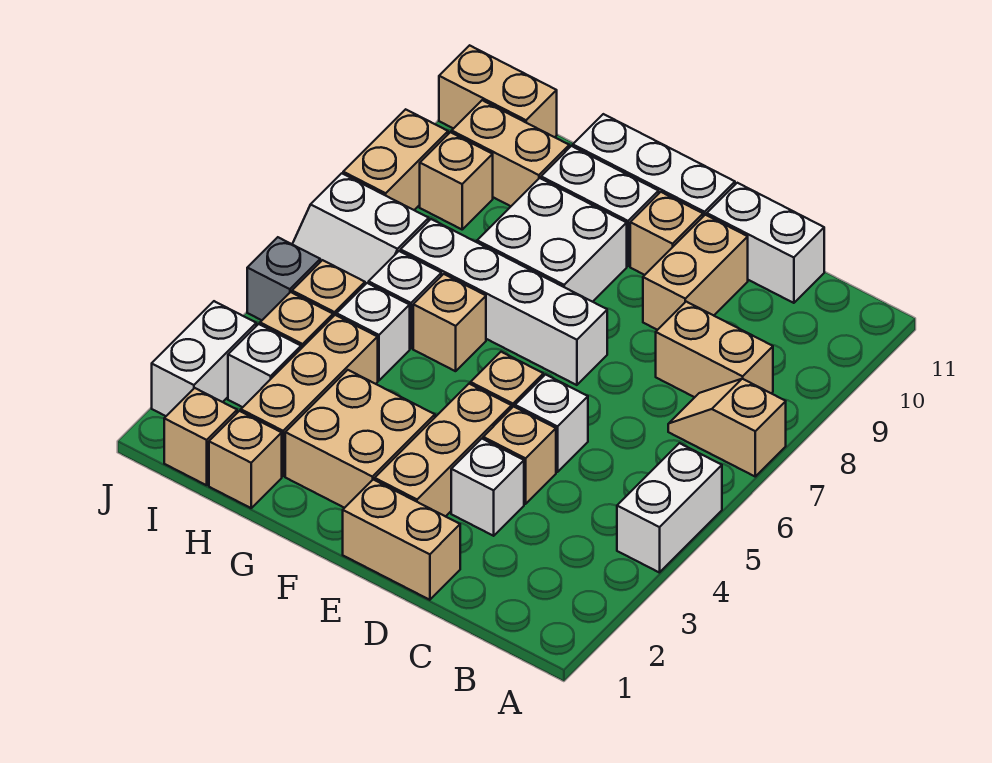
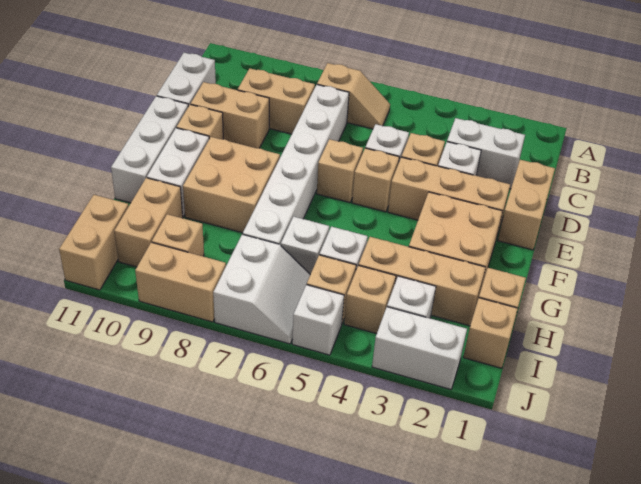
white 1x2 brick [617,443,722,573] -> white 1x2 brick moved to [447,118,525,189]
tan 1x2 slope [668,379,786,476] -> tan 1x2 slope turned to [317,63,390,129]
tan 1x2 brick [656,302,773,397] -> tan 1x2 brick turned to [238,68,315,134]
white 1x4 brick [401,219,607,385] -> white 1x6 brick [243,85,349,245]
white 2x2 brick [477,178,627,302] -> tan 2x2 brick [183,137,280,233]
tan 1x1 brick [413,274,486,371] -> tan 1x1 brick moved to [317,139,363,203]
grey 1x1 brick [247,237,320,320] -> white 1x1 brick [292,285,344,355]

